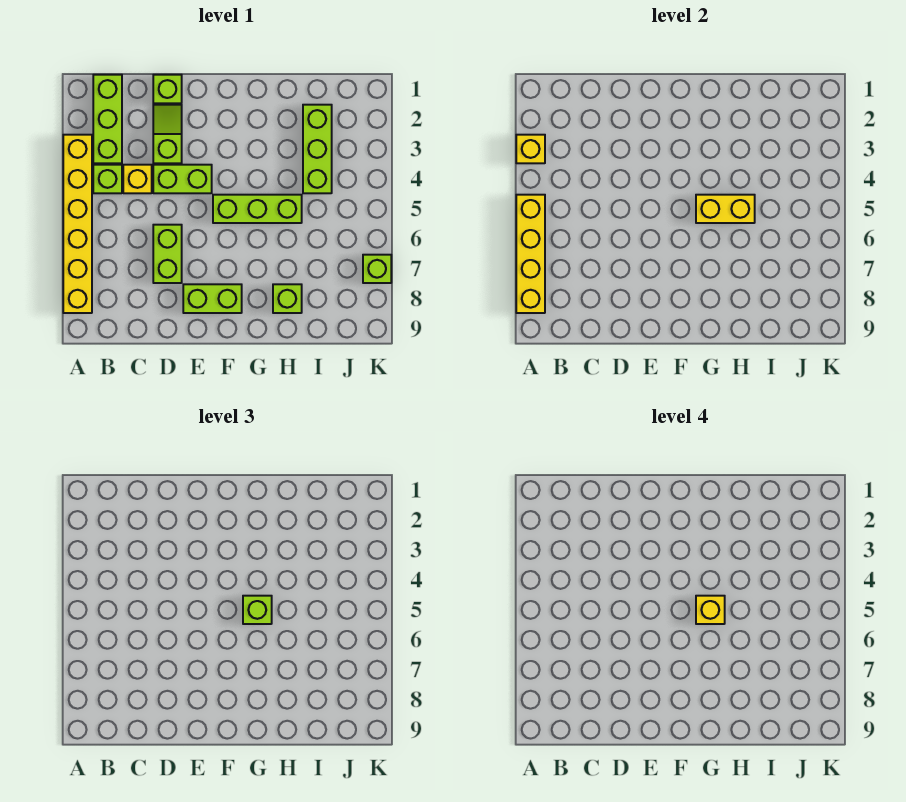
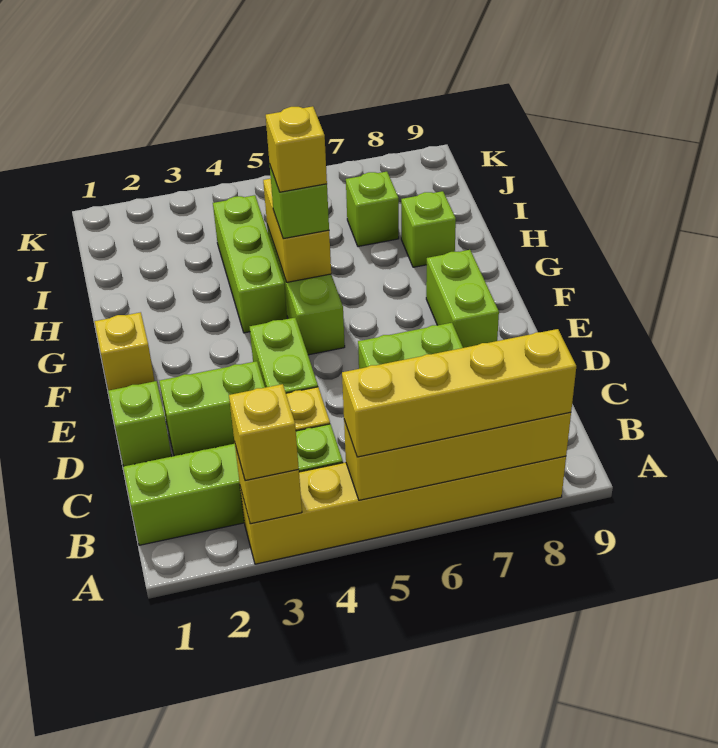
none -> yellow 1x1 brick [229,384,299,481]
none -> yellow 1x4 brick [342,329,576,457]
lime 1x2 slope [153,105,182,163] -> lime 1x2 brick [159,361,265,456]
none -> yellow 1x1 brick [94,312,155,390]
lime 1x3 brick [303,105,332,193] -> lime 1x3 brick turned to [213,195,287,333]
lime 1x1 brick [363,255,391,283] -> lime 1x1 brick moved to [346,172,399,246]

